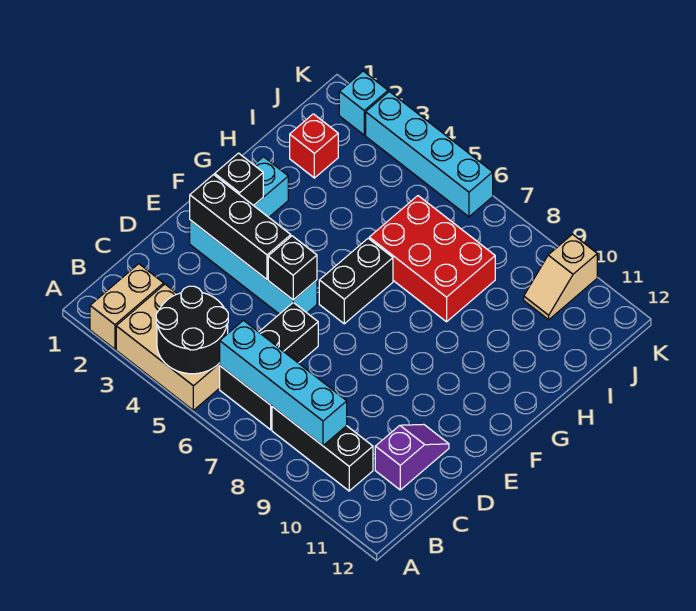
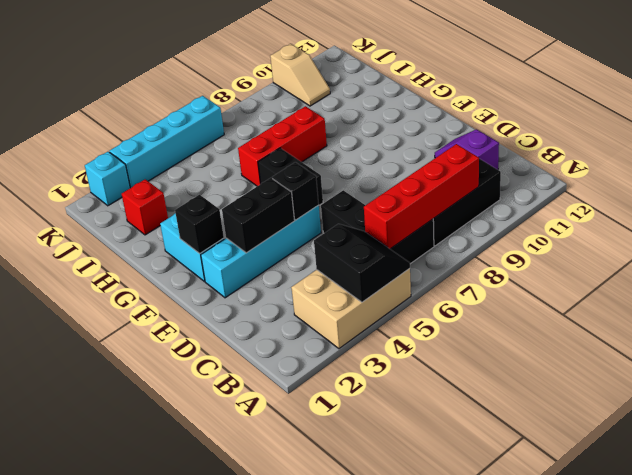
tan 1x2 brick [90,264,164,349] -> none
black 2x2 round brick [156,286,228,374] -> black 2x2 slope [314,224,410,302]
cyan 1x4 brick [220,320,347,446] -> red 1x4 brick [364,144,479,249]
black 1x3 brick [190,175,291,279] -> black 1x2 brick [222,178,295,253]
red 2x3 brick [369,196,495,322] -> red 1x3 brick [238,106,327,186]

